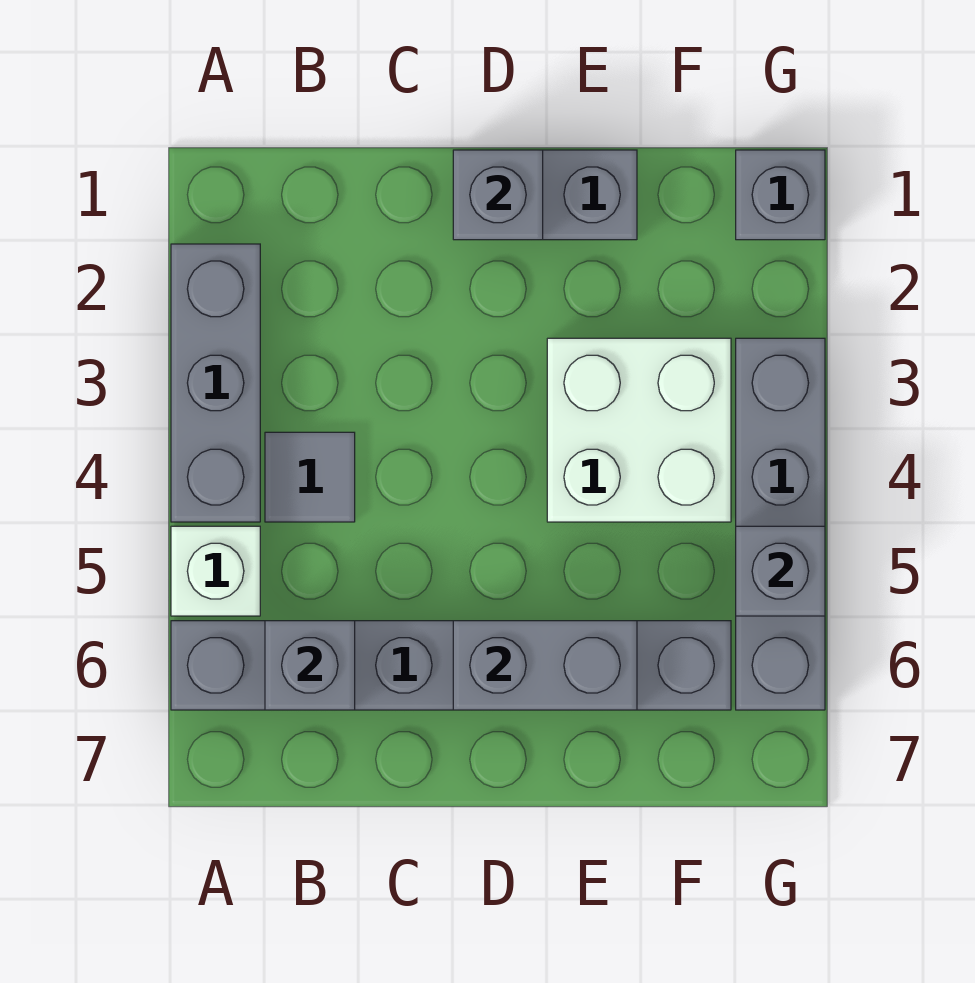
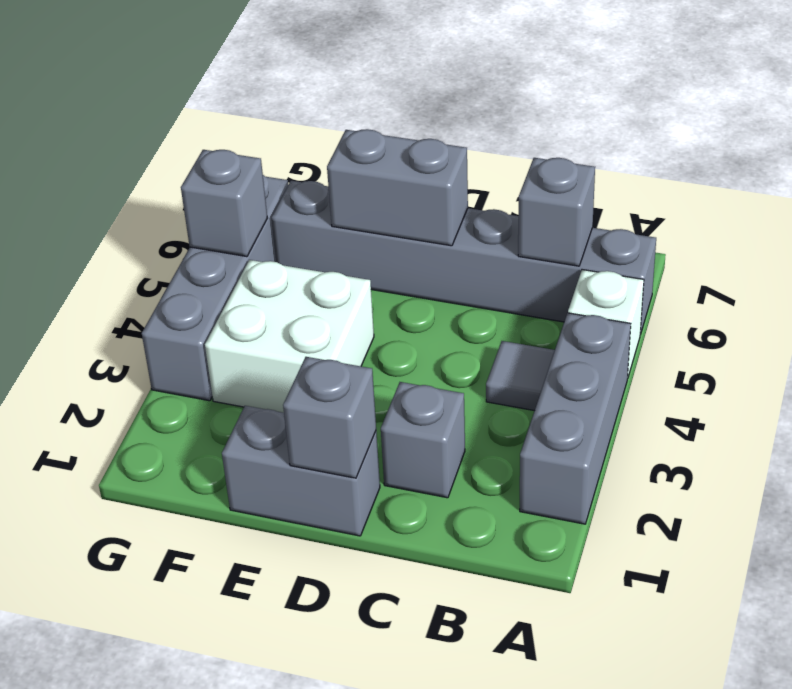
grey 1x1 brick [736,150,825,240] -> grey 1x1 brick moved to [381,382,465,498]

